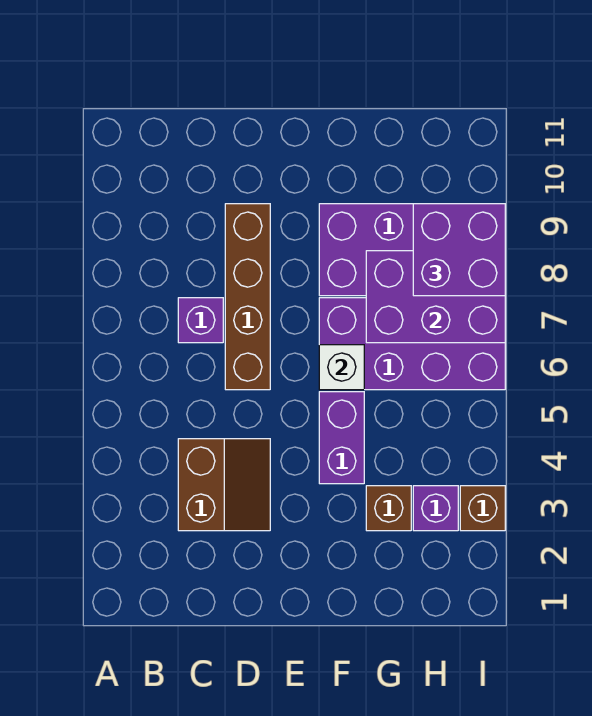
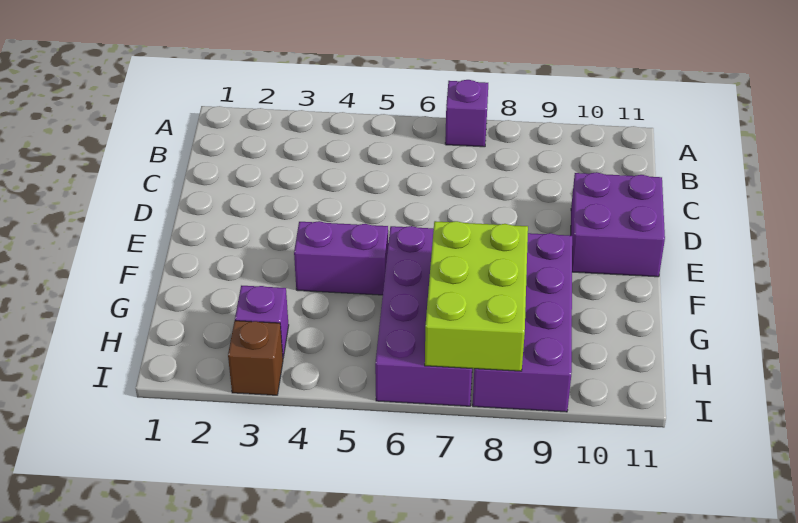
brown 2x2 slope [178,439,270,531] -> none
purple 1x1 brick [178,298,223,343] -> purple 1x1 brick moved to [445,80,488,147]
brown 1x4 brick [225,204,270,390] -> none
white 1x1 brick [319,345,364,390] -> none
brown 1x1 brick [366,486,411,531] -> none
purple 2x3 brick [366,251,505,343] -> lime 2x3 brick [425,221,528,371]
purple 2x2 brick [413,204,505,296] -> purple 2x2 brick moved to [571,172,665,277]

